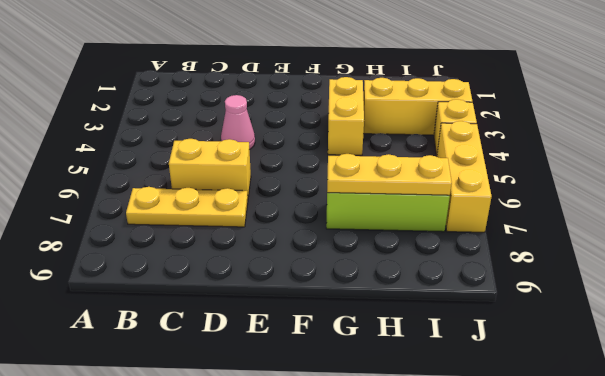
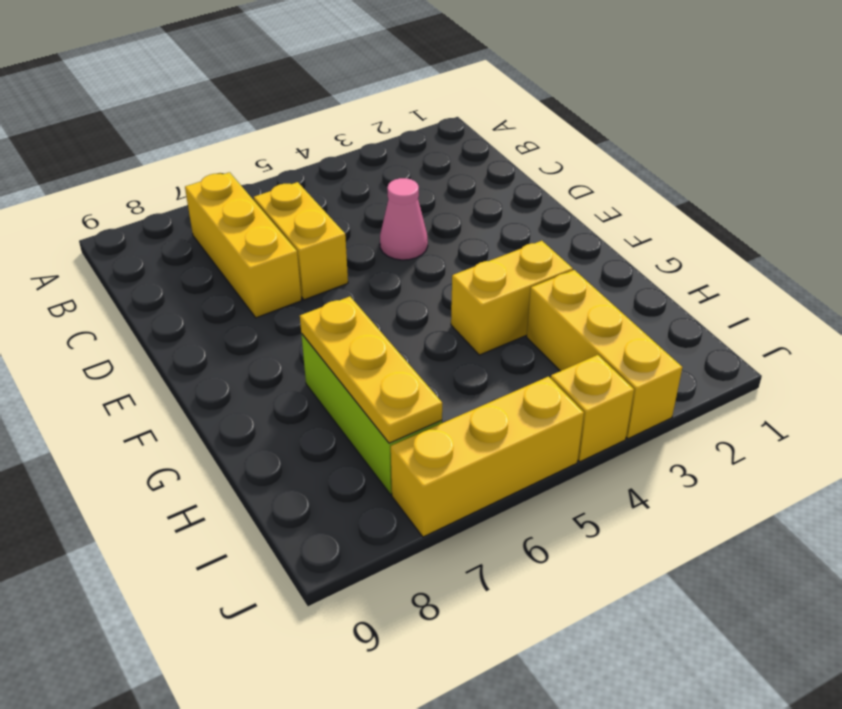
yellow 1x3 plate [126,187,248,227] -> yellow 1x3 brick [185,172,302,318]

